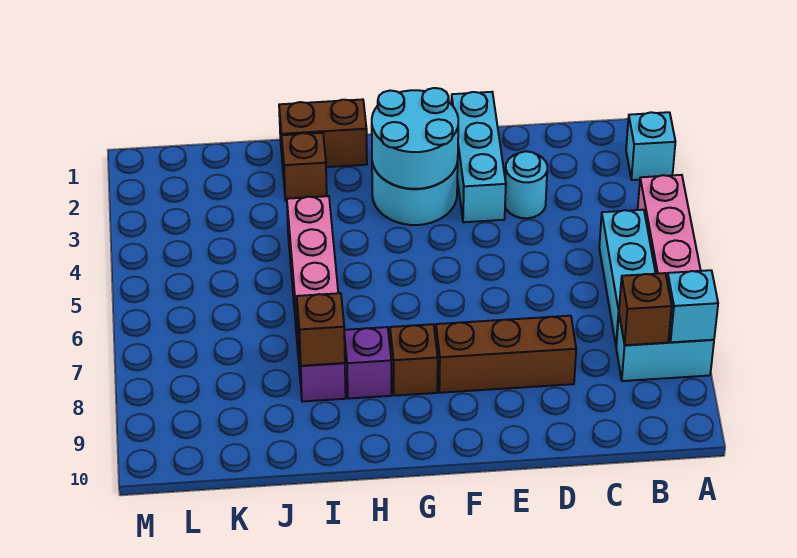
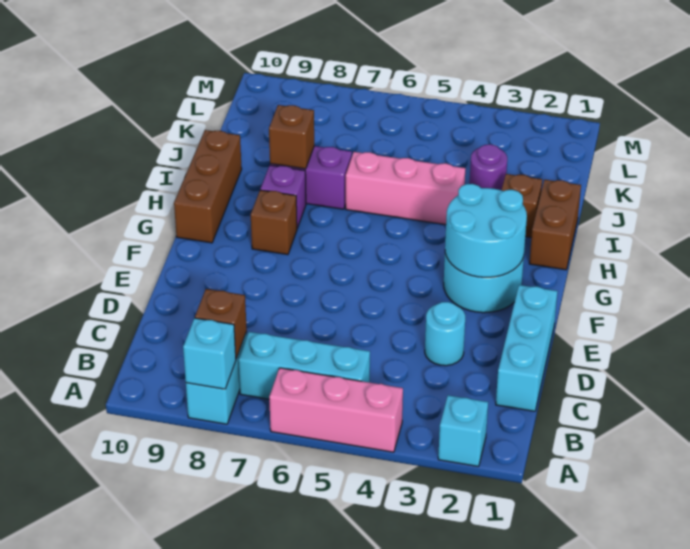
brown 1x3 brick [436,316,576,393] -> brown 1x3 brick moved to [174,130,242,243]
cyan 1x3 brick [451,92,506,222] -> cyan 1x3 brick turned to [496,285,557,411]
none -> purple 1x1 round brick [470,144,507,190]

